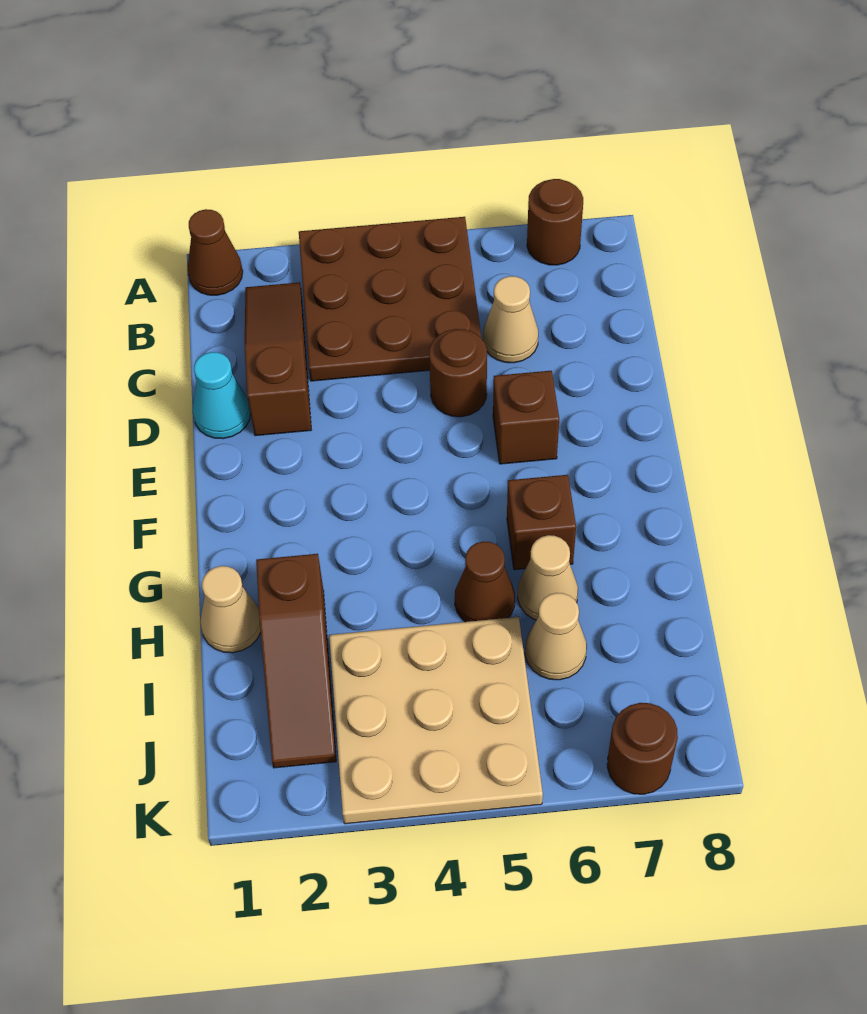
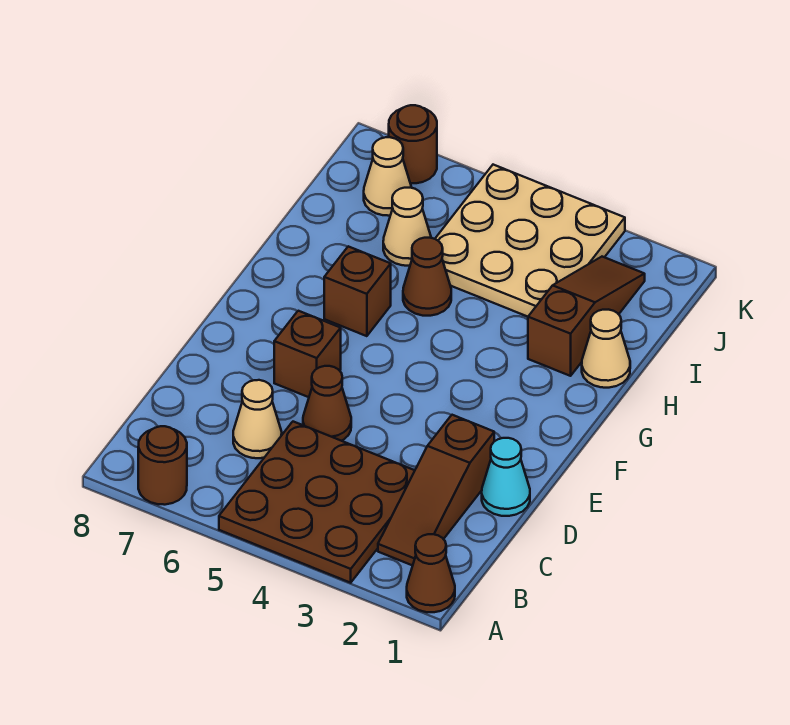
brown 1x1 round brick [429,329,487,417] -> brown 1x1 cone [303,366,351,441]
tan 1x1 cone [518,535,578,620] -> tan 1x1 cone moved to [364,137,412,216]

